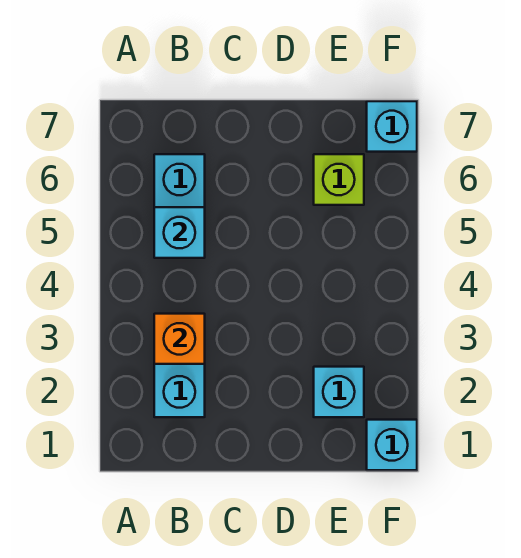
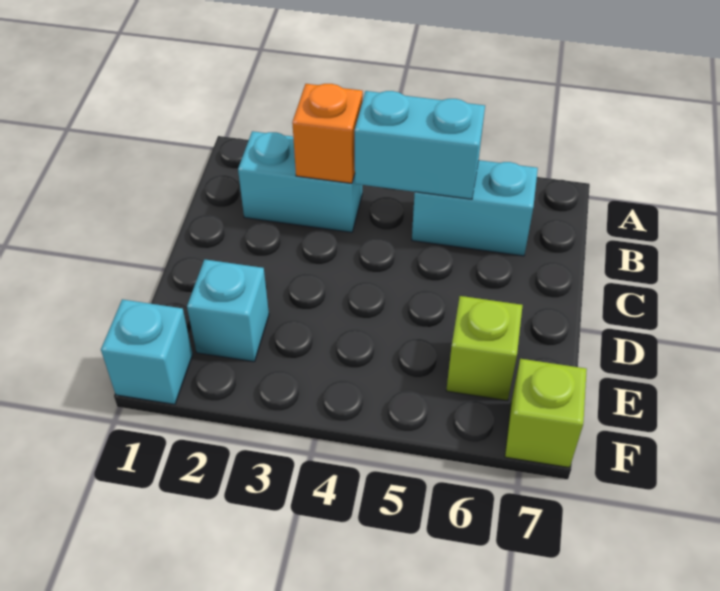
cyan 1x1 brick [154,207,205,258] -> cyan 1x2 brick [355,91,485,199]
cyan 1x1 brick [367,101,417,152] -> lime 1x1 brick [505,359,587,468]

